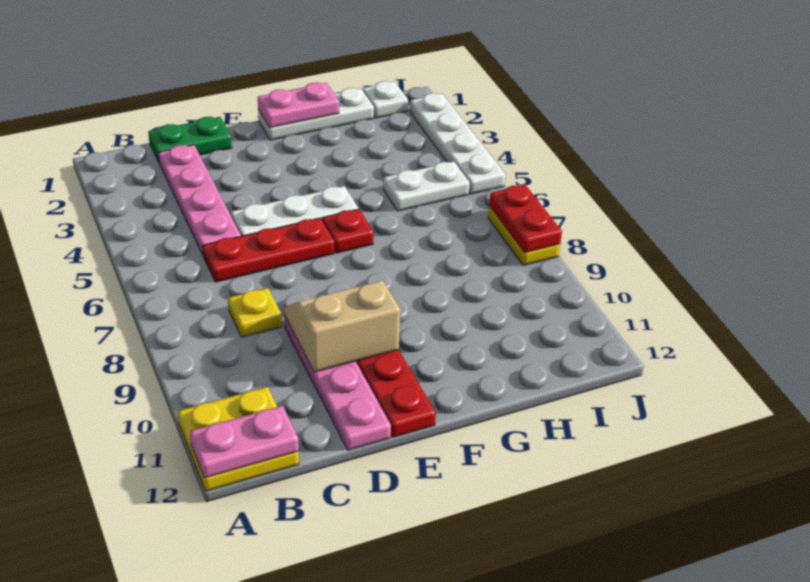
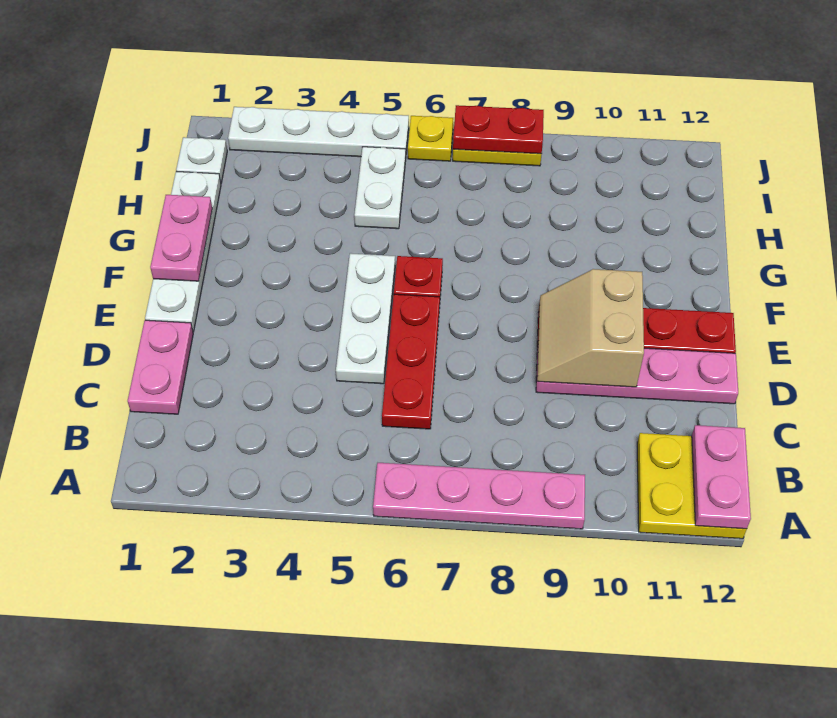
green 1x2 plate [148,117,232,162] -> pink 1x2 plate [128,320,193,414]
pink 1x4 plate [158,145,241,256] -> pink 1x4 plate moved to [373,463,585,529]
yellow 1x1 plate [228,288,282,337] -> yellow 1x1 plate moved to [408,116,453,161]
white 1x3 plate [258,88,374,140] -> white 1x4 plate [145,171,221,332]

